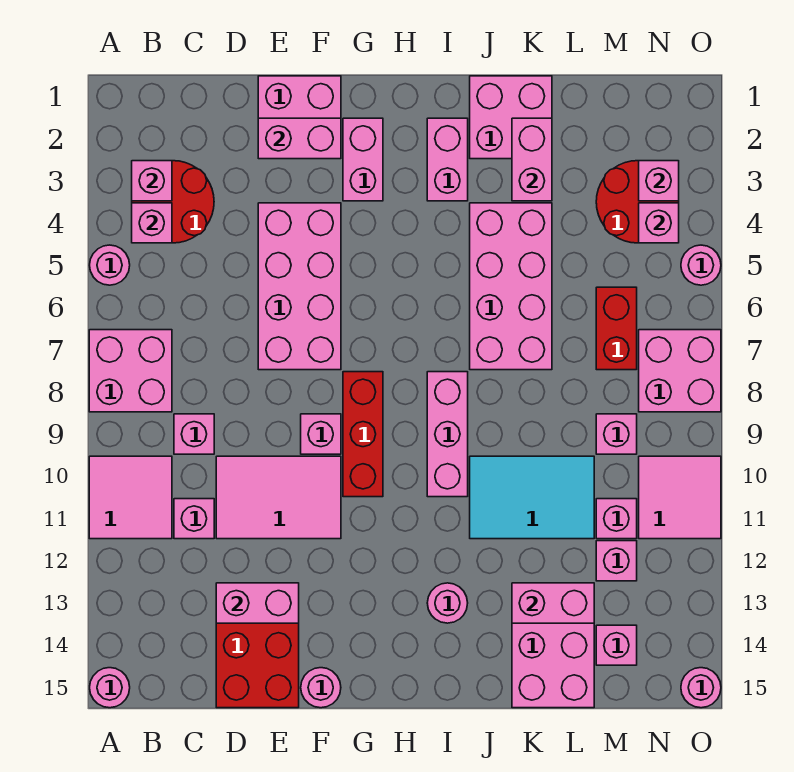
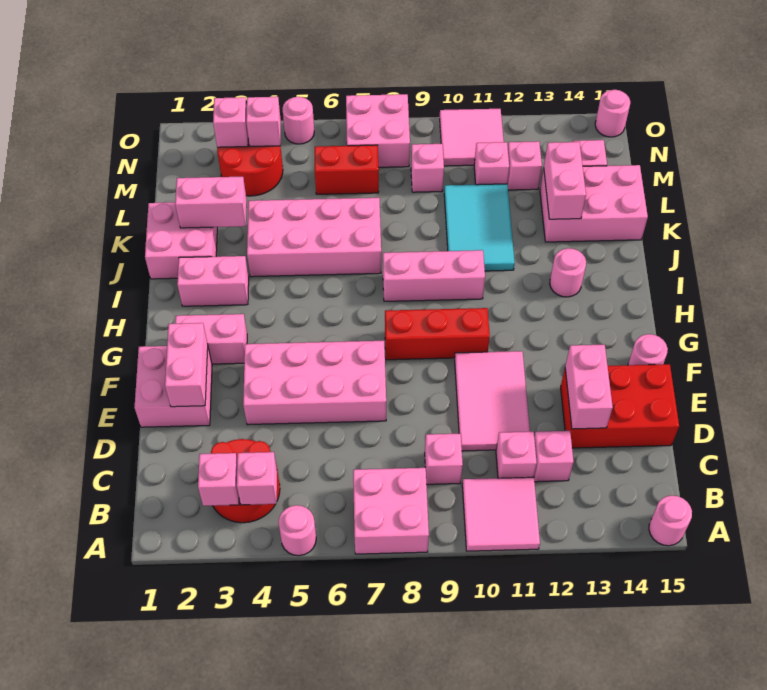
pink 1x1 brick [301,414,341,454] -> pink 1x1 brick moved to [534,431,574,482]

